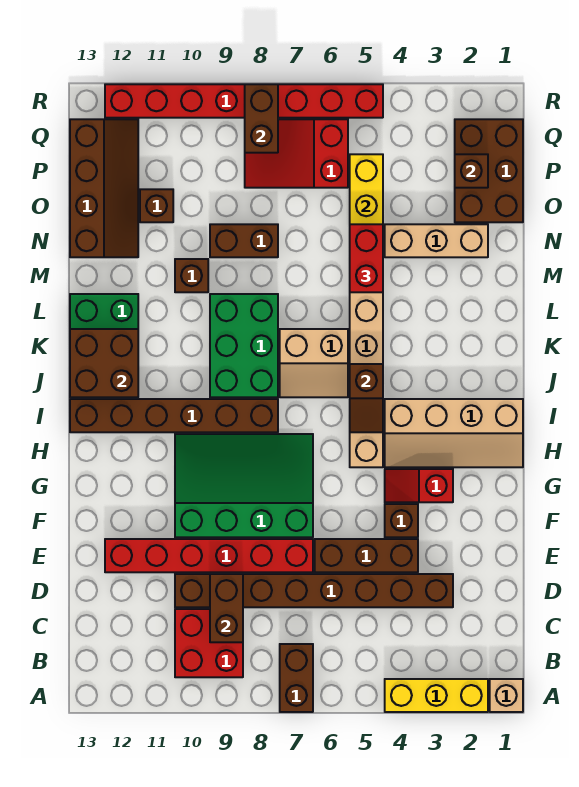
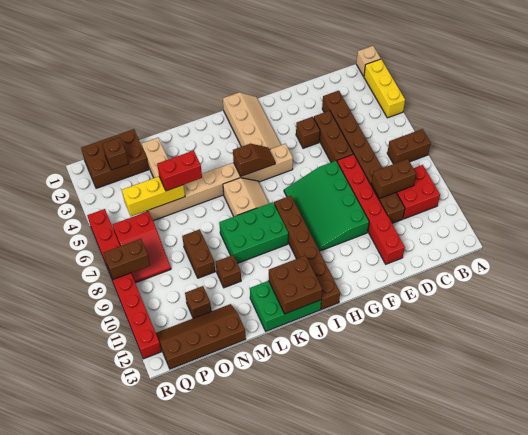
red 1x2 slope [385,469,453,502] -> none

